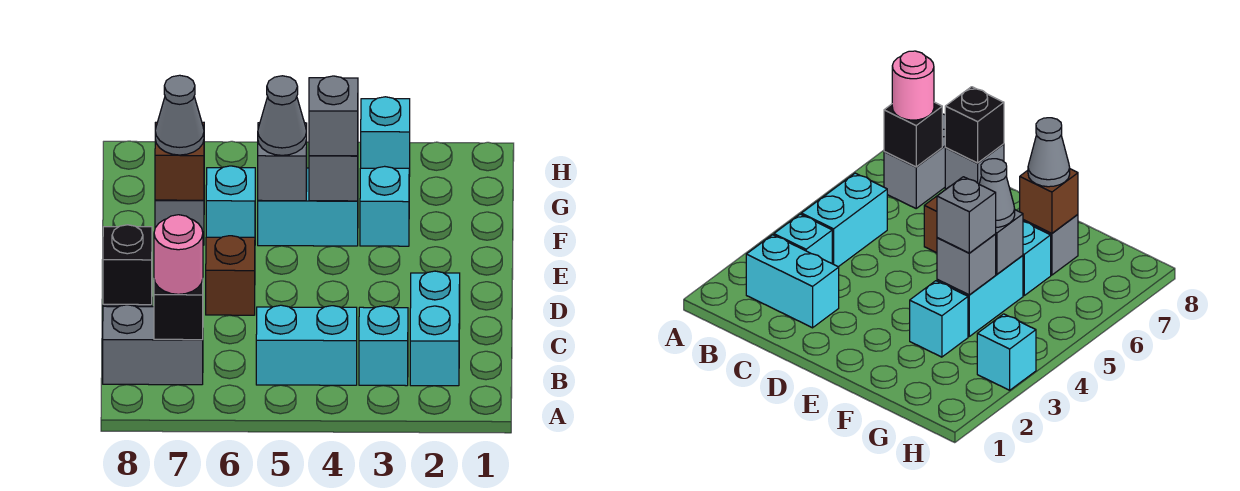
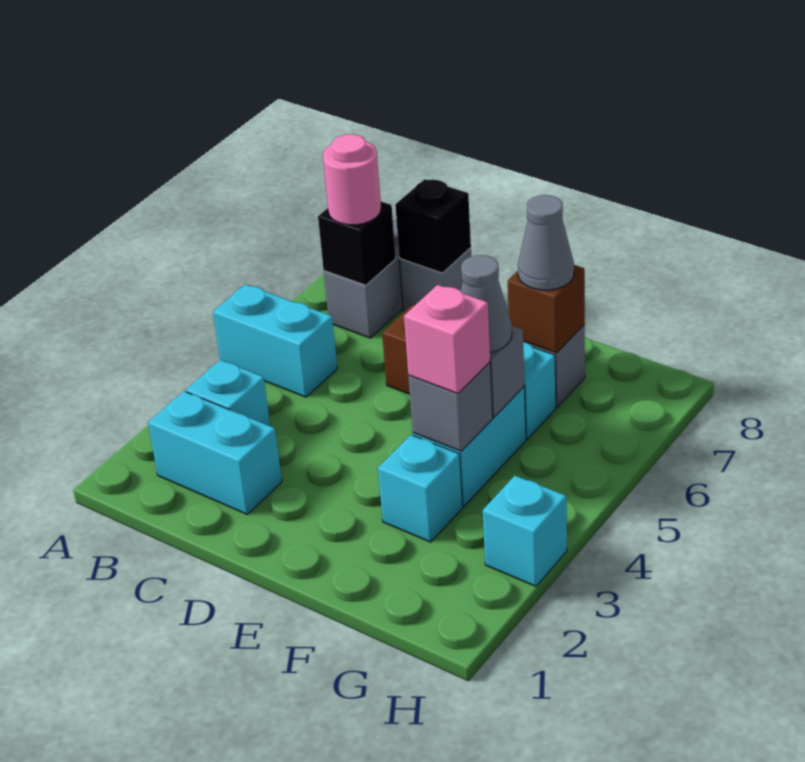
cyan 1x2 brick [256,305,357,385] -> cyan 1x2 brick turned to [213,285,337,397]
grey 1x1 brick [309,76,358,156] -> pink 1x1 brick [404,285,490,394]

